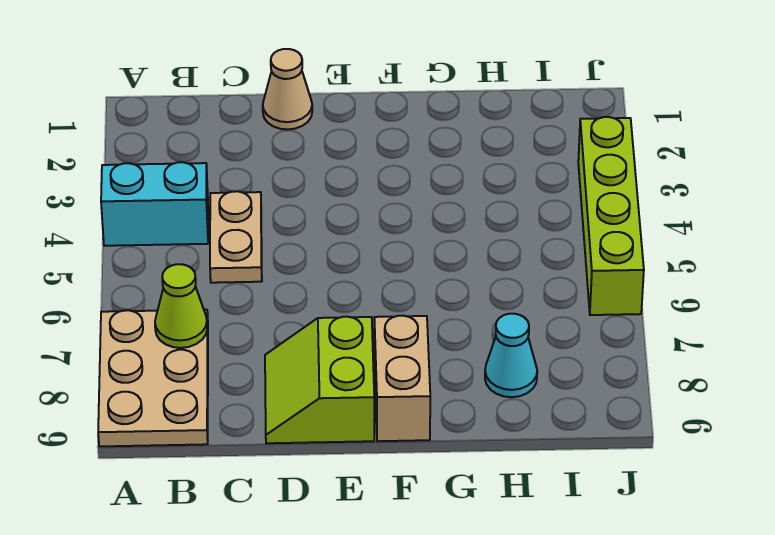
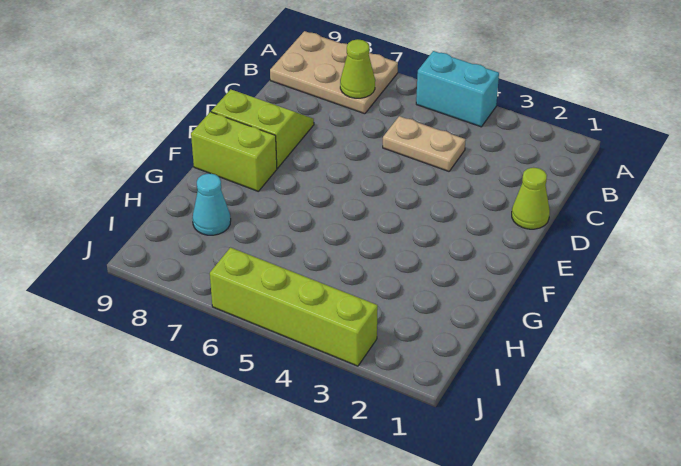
cyan 1x2 brick [101,162,208,246] -> cyan 1x2 brick turned to [416,51,499,127]
tan 1x1 cone [263,49,312,130] -> lime 1x1 cone [512,168,550,229]
tan 1x2 brick [374,316,430,441] -> lime 1x2 brick [191,112,277,191]

